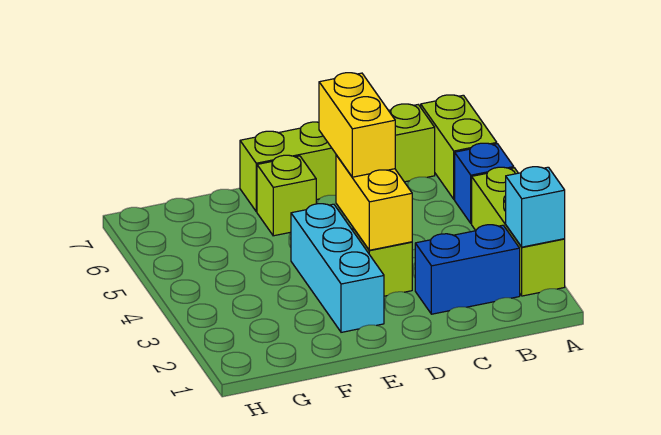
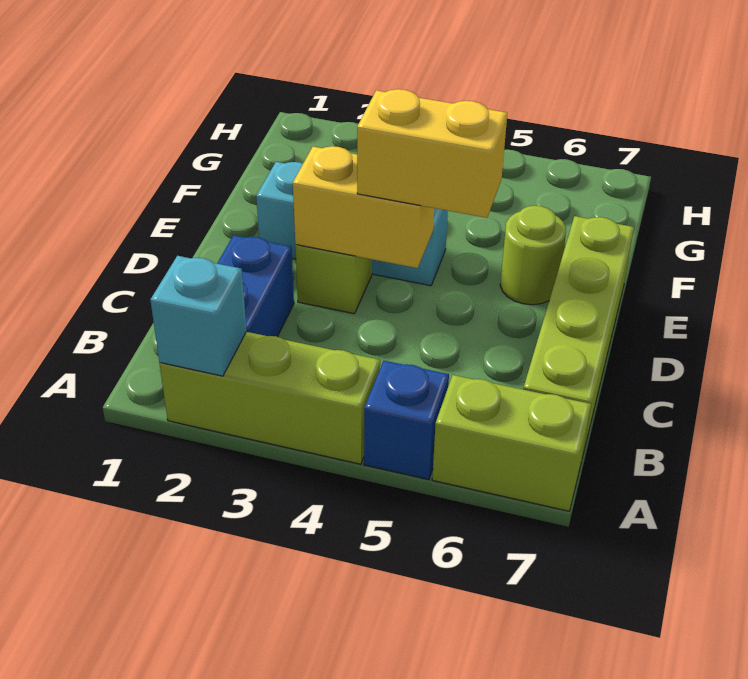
lime 1x1 brick [257,155,316,236] -> lime 1x1 round brick [500,206,566,305]

